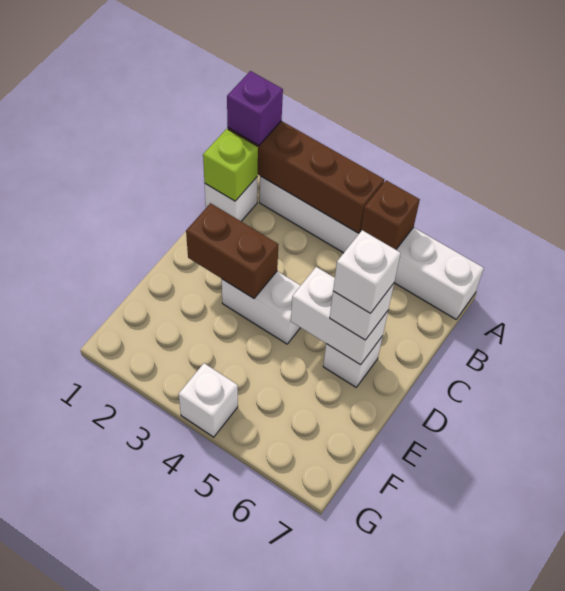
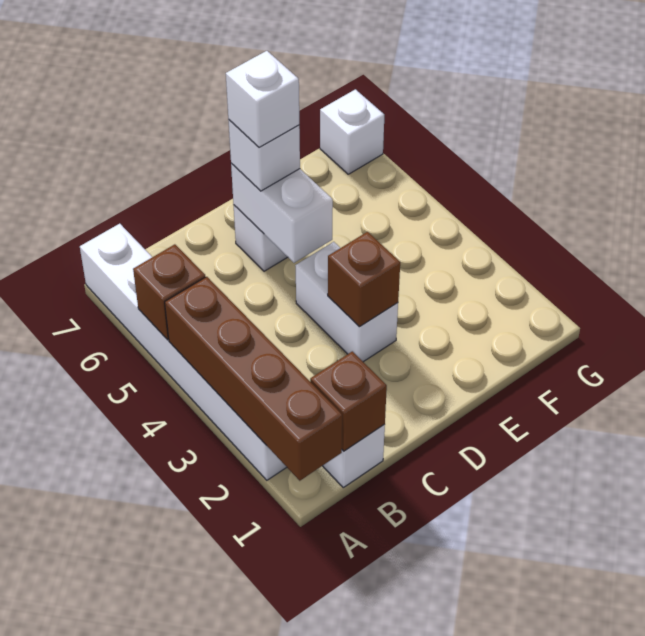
purple 1x1 brick [227,71,283,145] -> none
lime 1x1 brick [203,129,258,201] -> brown 1x1 brick [310,351,387,451]
brown 1x2 brick [186,203,279,298] -> brown 1x1 brick [328,232,400,327]
white 1x1 brick [179,363,238,437] -> white 1x1 brick moved to [320,89,384,174]

